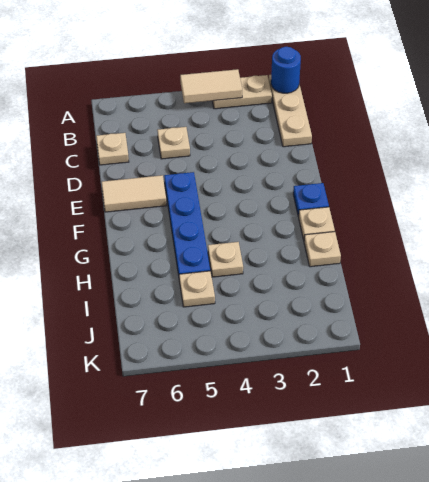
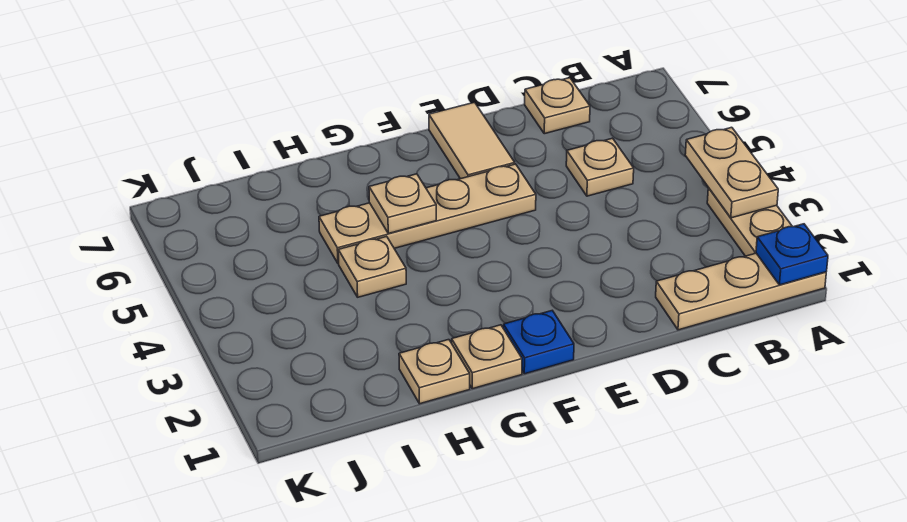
blue 1x1 round brick [271,47,301,93] -> blue 1x1 plate [756,224,828,285]
tan 1x2 tile [180,69,242,103] -> tan 1x2 plate [685,127,778,218]
blue 1x4 plate [164,172,210,275] -> tan 1x4 plate [319,164,536,264]
tan 1x1 plate [179,271,215,307] -> tan 1x1 plate moved to [369,174,436,234]

